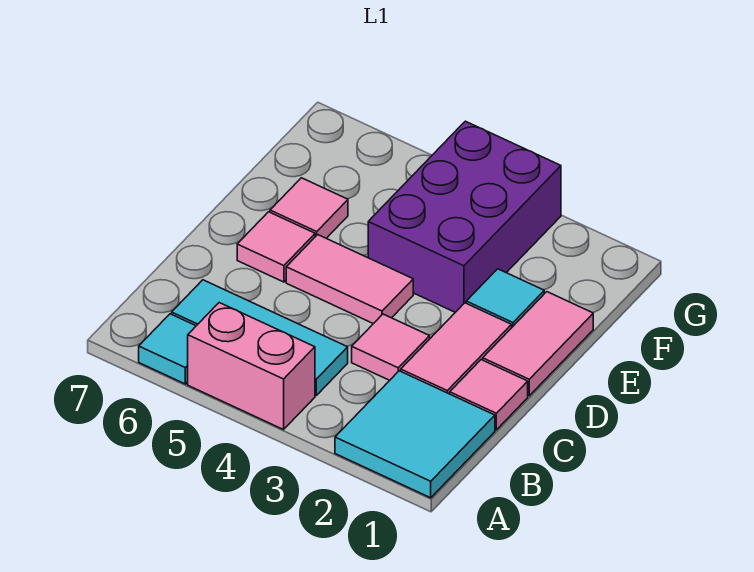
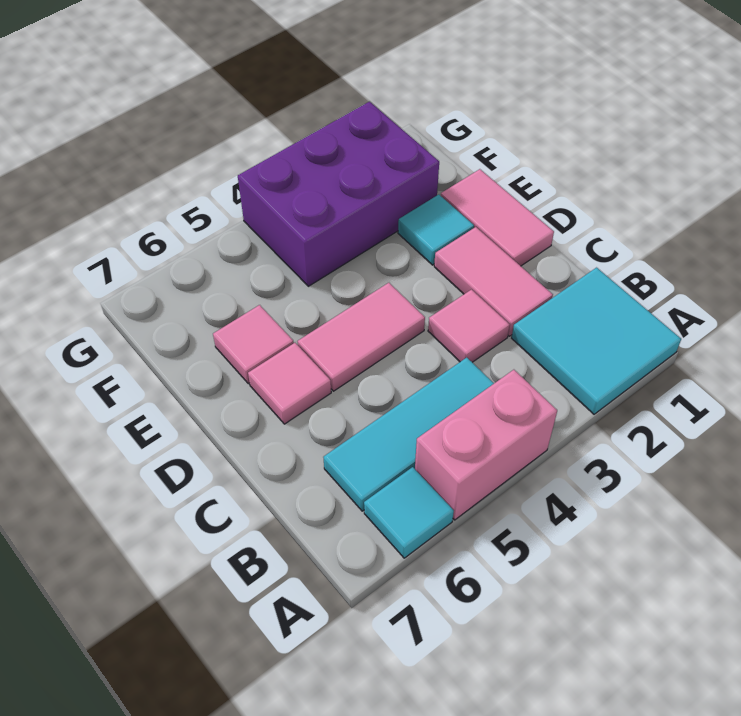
pink 1x1 tile [450,360,528,430] -> none
purple 2x3 brick [368,121,561,312] -> purple 2x3 brick turned to [238,102,439,286]

